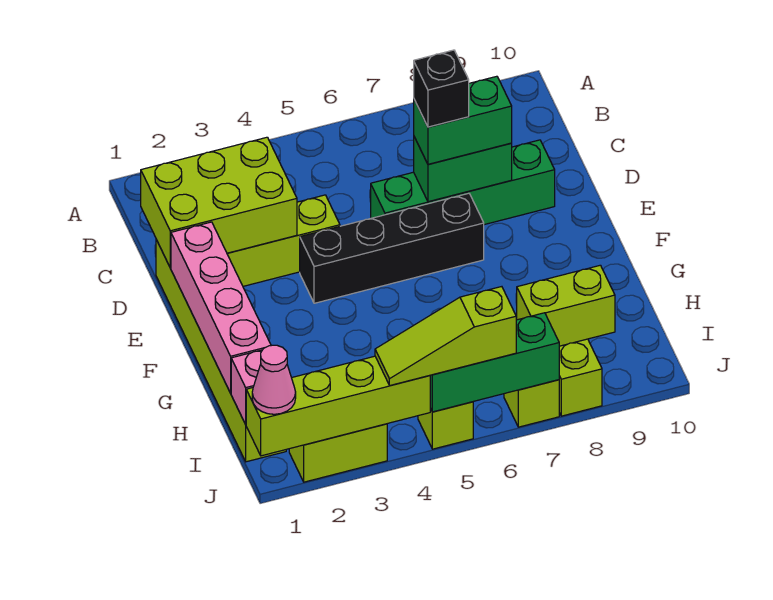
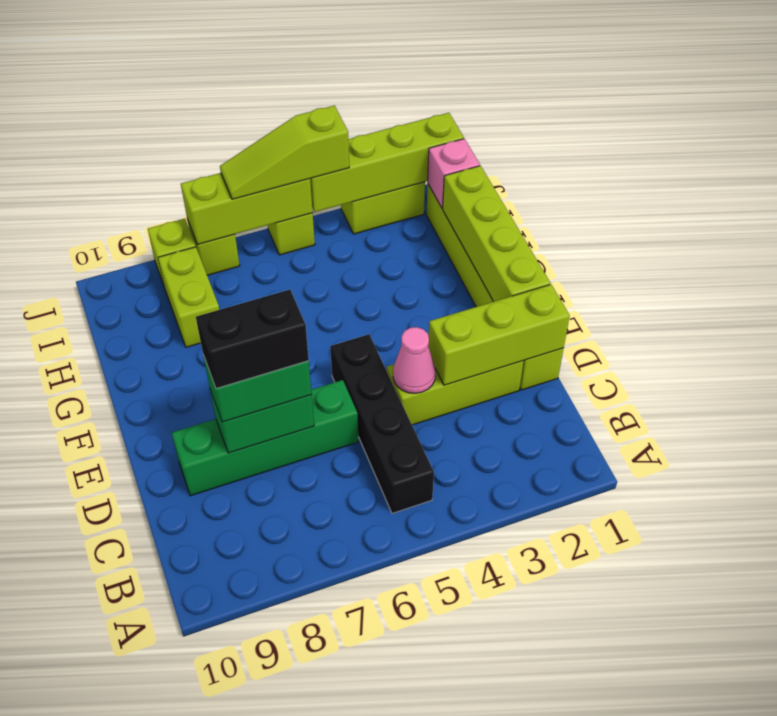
lime 2x3 brick [141,137,297,268] -> lime 1x3 brick [428,285,570,385]
black 1x1 brick [414,50,469,127] -> black 1x2 brick [196,290,309,389]
pink 1x4 brick [171,222,271,393] -> lime 1x4 brick [443,166,550,302]
black 1x4 brick [300,193,484,303] -> black 1x4 brick turned to [330,334,434,513]
lime 1x2 brick [517,265,615,346] -> lime 1x2 brick turned to [158,247,219,347]
pink 1x1 cone [252,345,296,414] -> pink 1x1 cone moved to [393,327,436,393]
lime 1x3 slope [375,287,516,386] -> lime 1x3 slope turned to [220,106,349,199]
green 1x3 brick [430,313,559,412] -> lime 1x3 brick [181,173,313,245]

